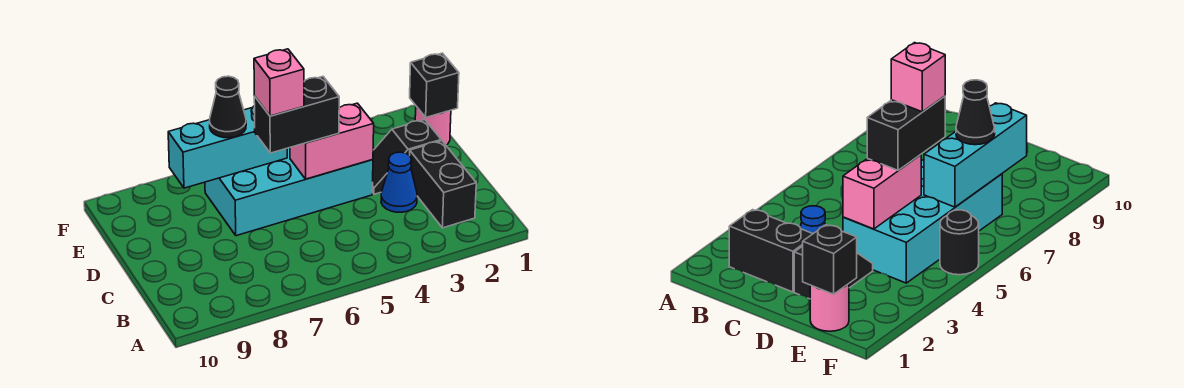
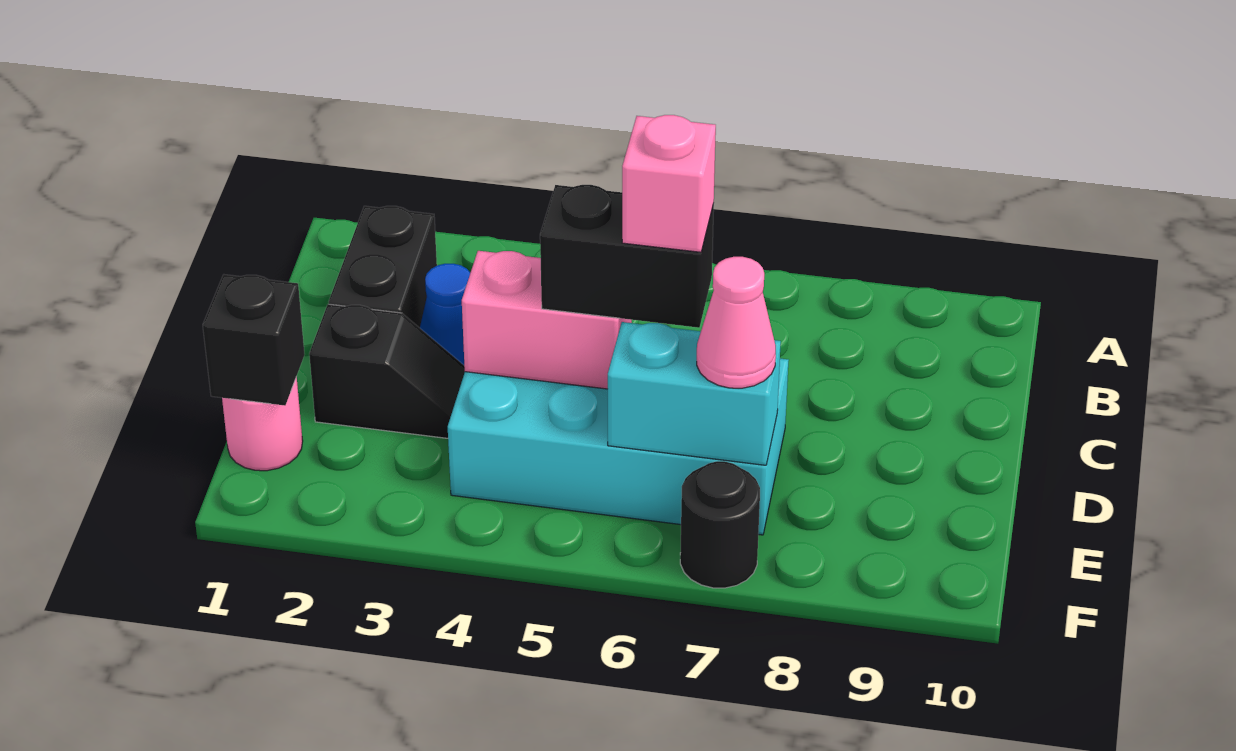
cyan 1x3 brick [168,106,287,188] -> cyan 1x2 brick [608,322,781,465]
black 1x1 cone [210,76,246,138] -> pink 1x1 cone [697,257,776,388]
black 1x1 round brick [940,210,979,275] -> black 1x1 round brick moved to [680,461,760,588]

